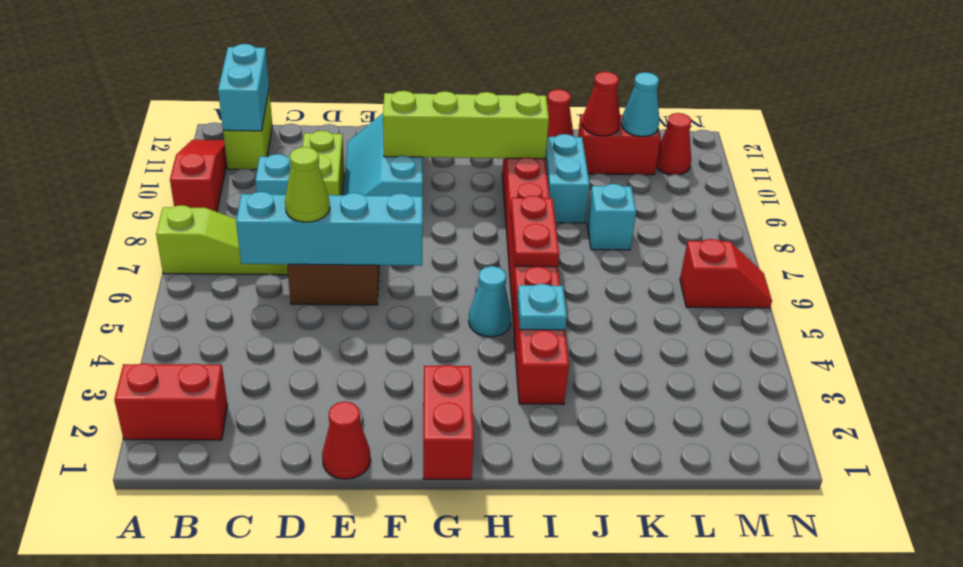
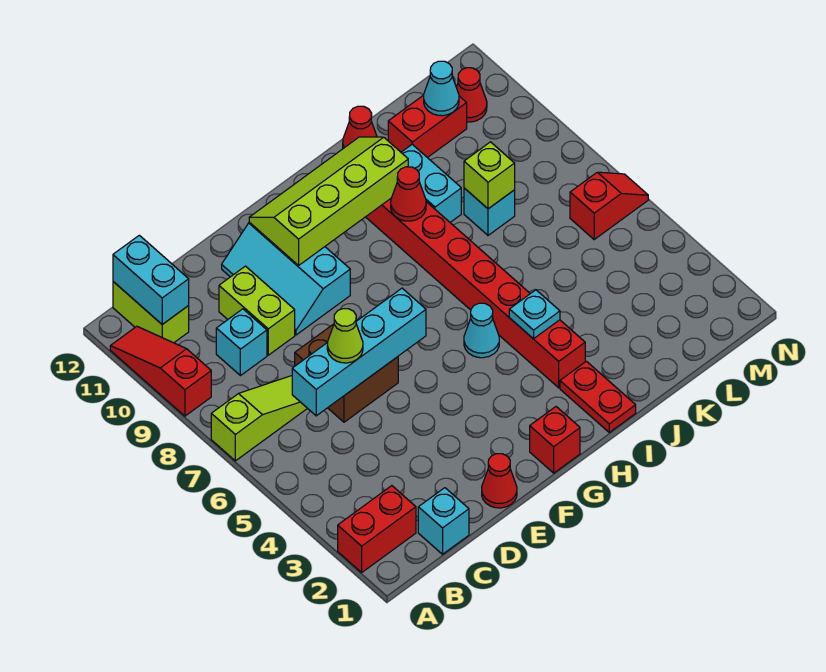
none -> cyan 1x1 brick [418,488,469,554]
red 1x2 brick [423,365,474,479] -> red 1x1 brick [530,407,580,473]
red 1x2 plate [511,196,559,267] -> red 1x2 plate moved to [560,361,636,432]
none -> lime 1x1 brick [464,142,515,209]
red 1x1 cone [582,72,620,136] -> red 1x1 cone moved to [391,167,426,221]

